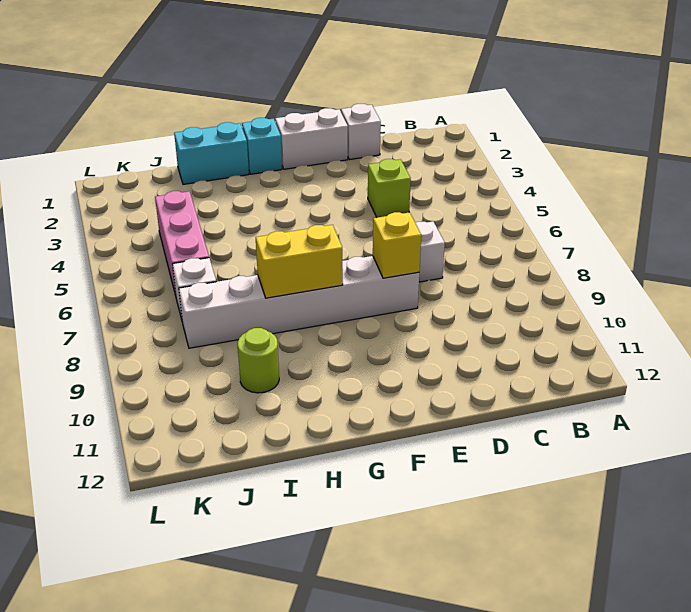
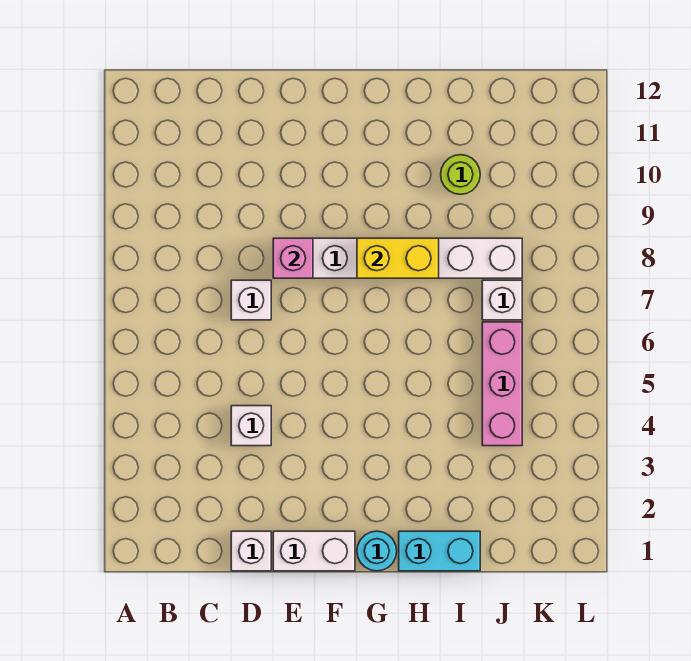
lime 1x1 brick [368,159,411,218] -> white 1x1 brick [231,406,271,446]
yellow 1x1 brick [373,212,421,278] -> pink 1x1 brick [273,238,313,278]
cyan 1x1 brick [242,118,282,174] -> cyan 1x1 round brick [357,531,397,571]

